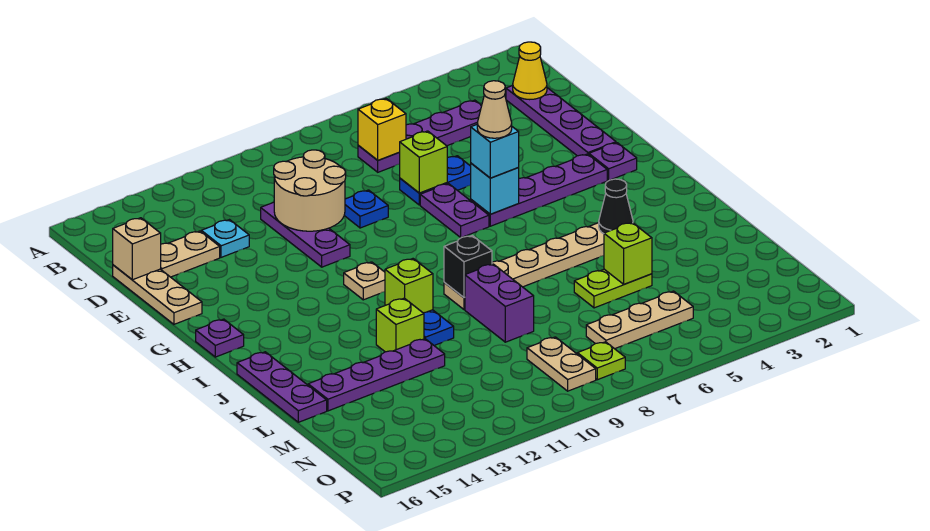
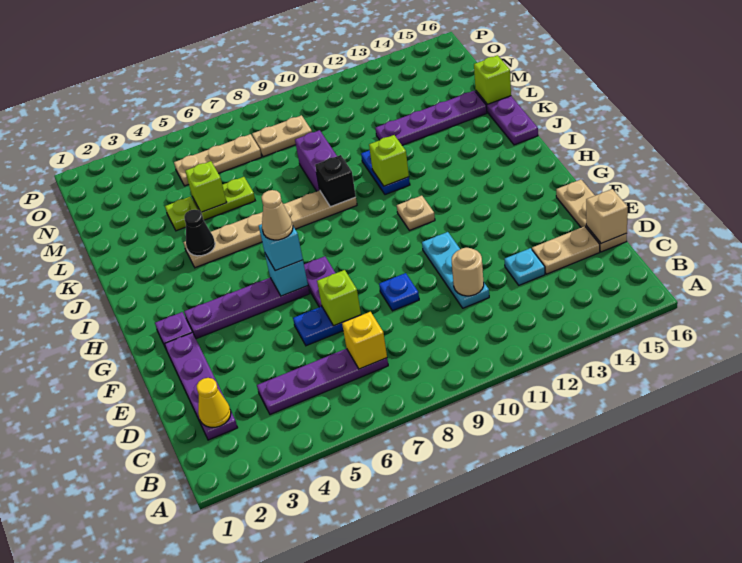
tan 2x2 round brick [274,150,346,231] -> tan 1x1 round brick [452,248,484,296]
purple 1x3 plate [261,202,350,267] -> cyan 1x3 plate [422,232,489,308]
purple 1x1 plate [196,319,244,357] -> none
lime 1x1 brick [376,298,424,352] -> lime 1x1 brick moved to [474,55,511,104]
tan 1x2 plate [527,337,596,391] -> tan 1x2 plate turned to [252,115,312,157]
lime 1x1 plate [577,342,625,380] -> lime 1x1 plate moved to [165,197,198,231]

